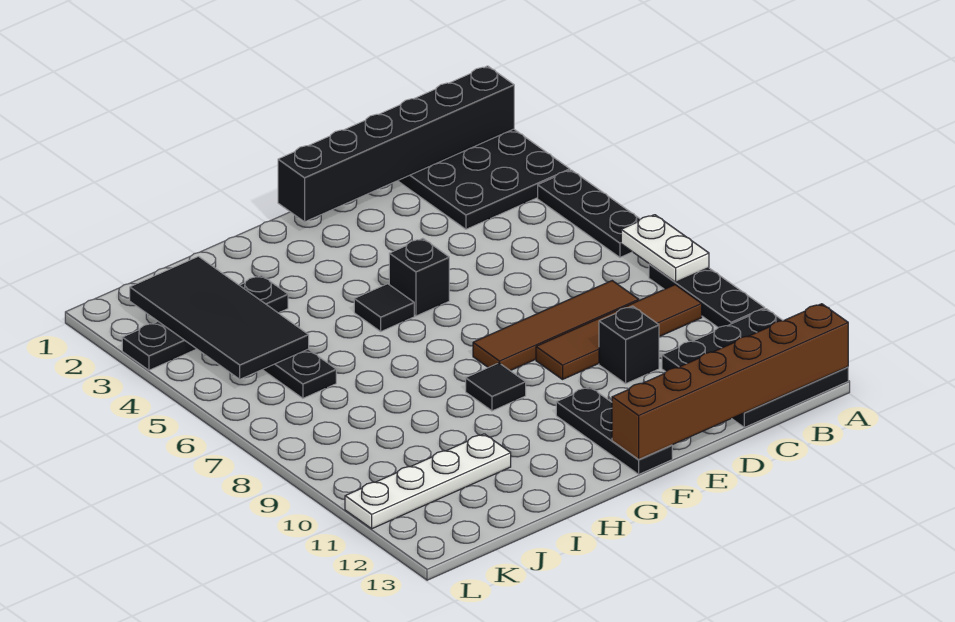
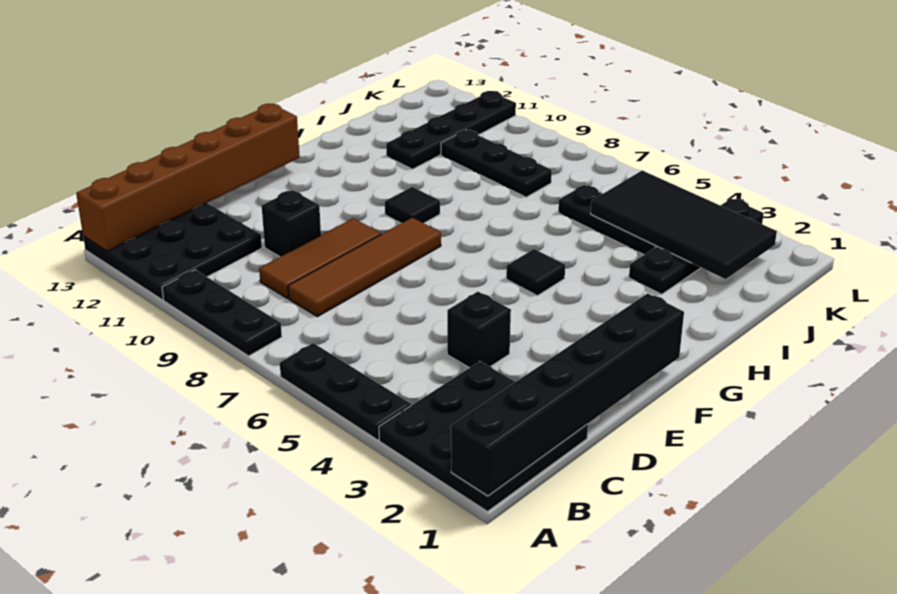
white 1x2 plate [621,215,709,282] -> none
brown 1x4 tile [536,285,702,379] -> brown 1x3 tile [259,218,381,298]
black 1x1 brick [389,238,449,316] -> black 1x1 brick moved to [447,292,511,368]
black 1x3 plate [556,387,672,474] -> black 1x3 plate moved to [441,130,552,197]
white 1x4 plate [345,434,511,529] -> black 1x4 plate [386,91,516,169]

